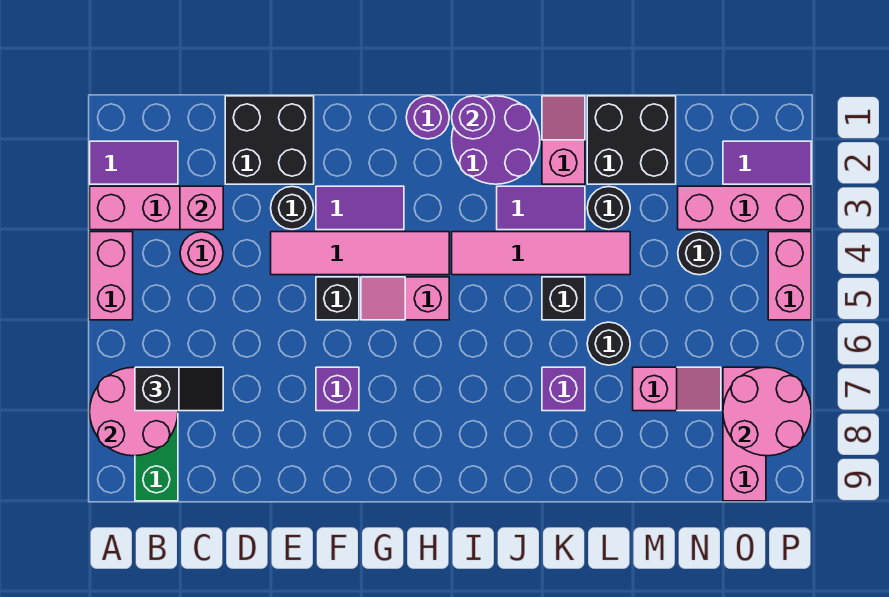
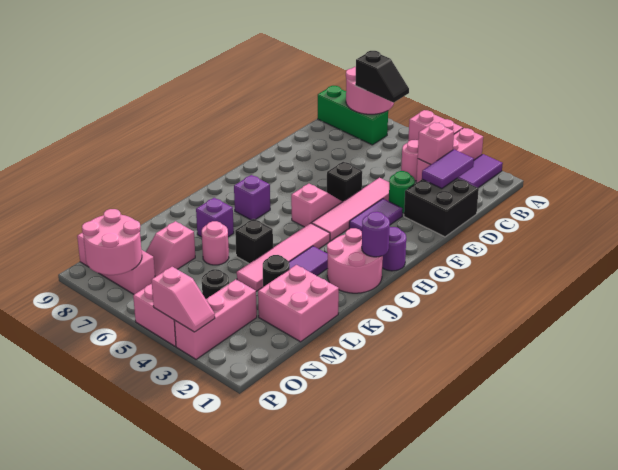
black 1x2 slope [135,367,223,411] -> black 1x2 slope turned to [355,51,409,103]
black 1x1 round brick [271,187,314,229] -> green 1x1 round brick [389,171,415,213]
purple 1x1 brick [316,367,359,411] -> purple 1x1 brick moved to [234,175,270,220]
purple 2x2 round brick [452,96,540,184] -> pink 2x2 round brick [327,228,383,293]
pink 1x2 slope [542,96,585,184] -> pink 1x2 slope moved to [151,267,215,332]
black 2x2 brick [587,96,676,184] -> pink 2x2 brick [258,265,339,342]
black 1x1 round brick [587,322,630,365] -> pink 1x1 round brick [202,221,229,265]
purple 1x2 tile [723,141,811,184] -> purple 1x2 tile moved to [422,149,474,189]

